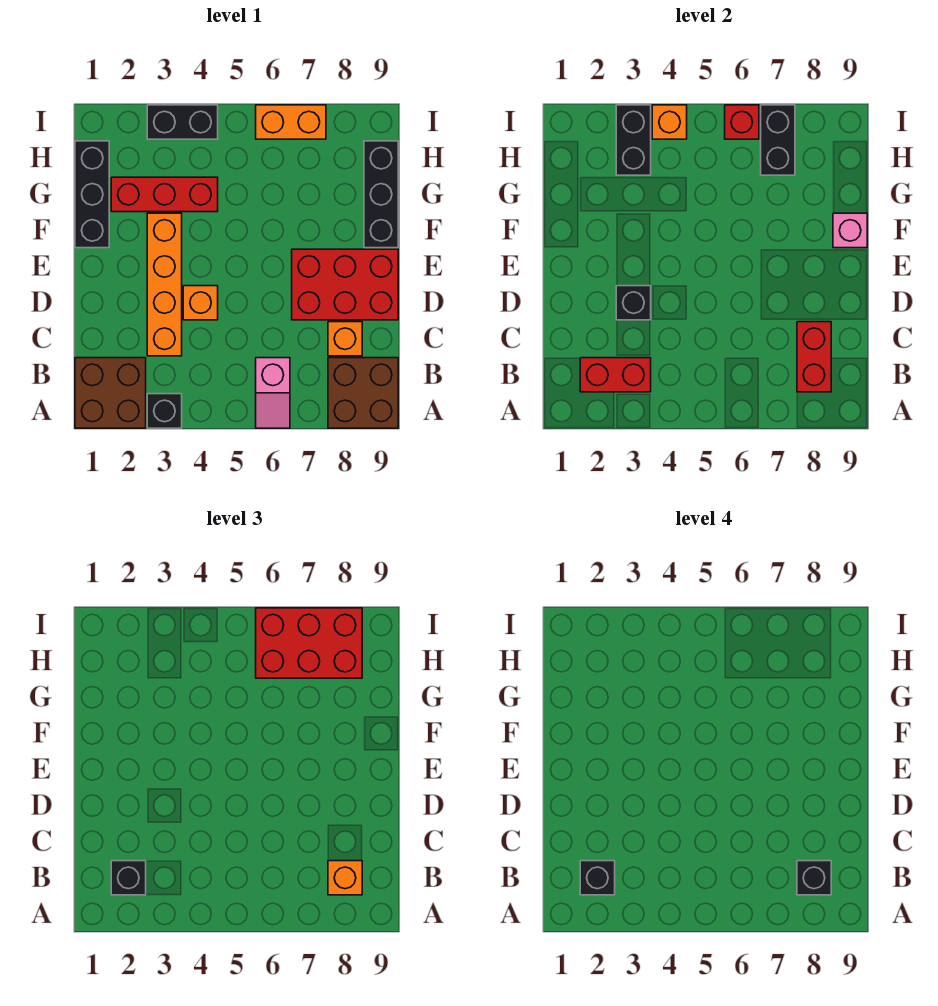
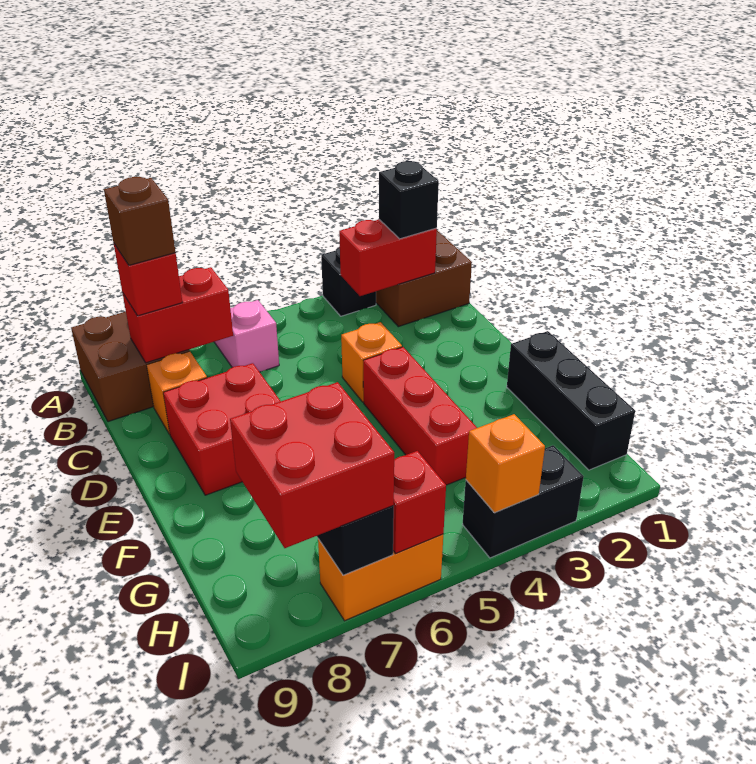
black 1x1 brick [580,861,615,895] -> none
red 1x2 brick [797,322,831,392] -> red 1x2 brick turned to [123,267,233,363]
orange 1x1 brick [328,861,362,895] -> red 1x1 brick [114,244,182,316]
black 1x1 brick [797,861,831,895] -> brown 1x1 brick [104,177,176,265]
orange 1x4 brick [147,213,182,356] -> none
black 1x1 brick [616,286,651,320] -> none
red 2x3 brick [292,249,398,320] -> red 2x2 brick [163,363,281,495]
black 1x3 brick [364,141,398,248] -> none
pink 1x1 brick [833,213,867,248] -> none
red 1x3 brick [111,177,218,212] -> red 1x3 brick turned to [363,347,477,485]
black 1x2 brick [616,105,651,175] -> none
red 2x3 brick [256,608,362,678] -> red 2x2 brick [230,382,394,548]

